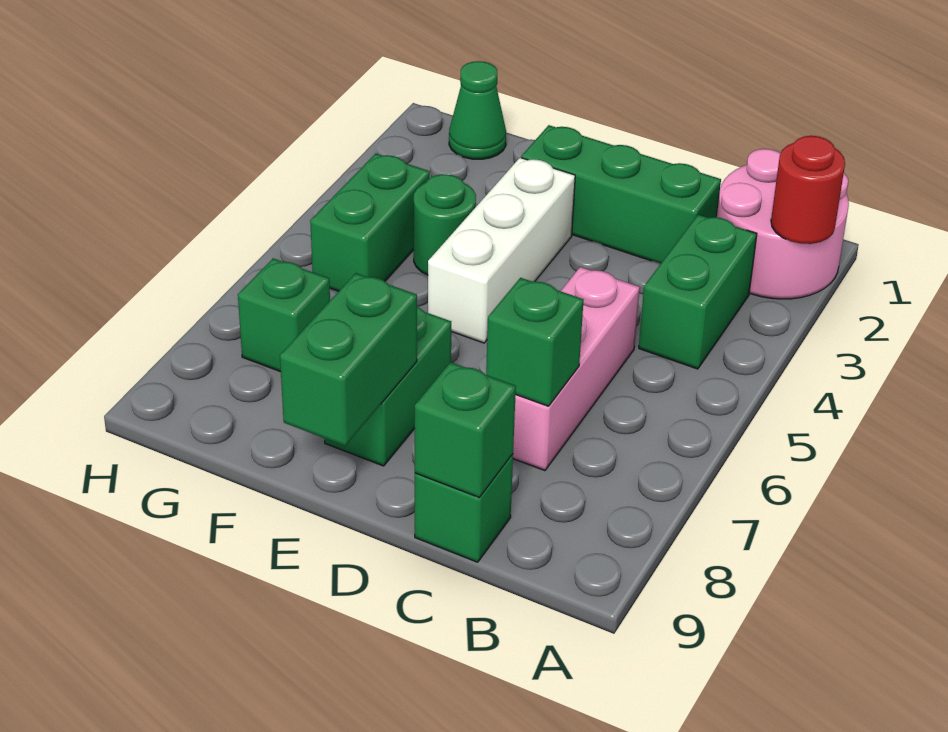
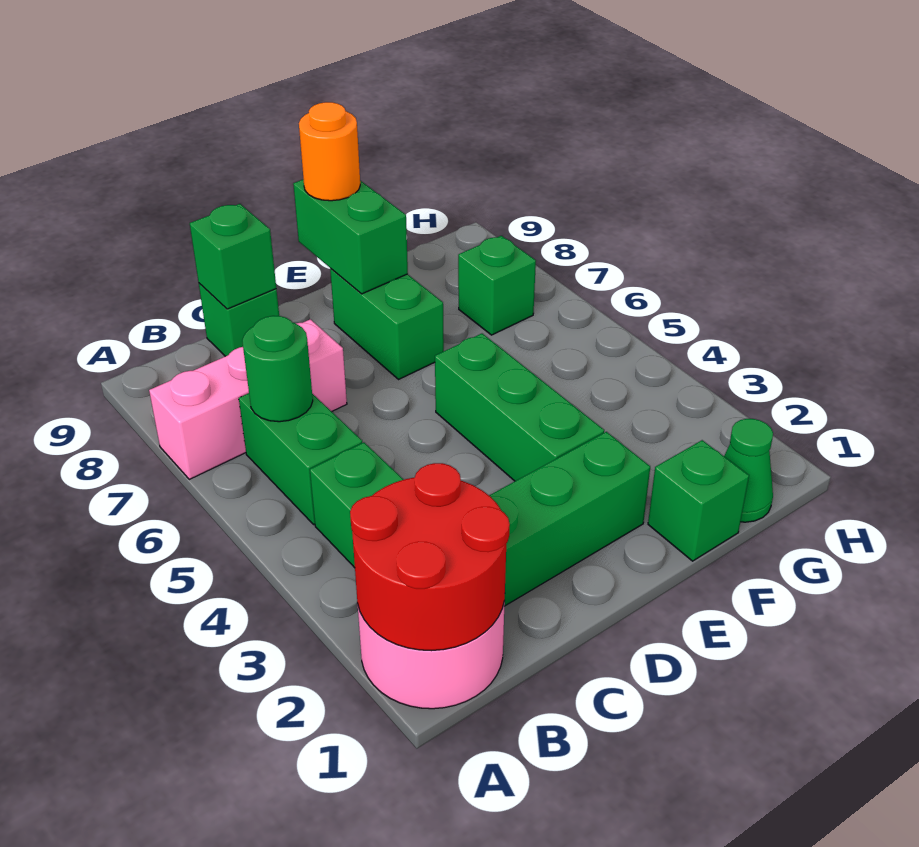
red 1x1 round brick [771,136,845,244] -> red 2x2 round brick [350,463,510,651]
pink 1x3 brick [513,267,640,471] -> pink 1x3 brick turned to [149,319,347,479]
green 1x1 brick [486,278,584,406] -> green 1x1 brick moved to [648,440,749,561]
white 1x3 brick [428,158,575,343] -> green 1x3 brick [435,334,604,481]
none -> orange 1x1 round brick [299,102,360,201]
green 1x1 round brick [414,174,476,275] -> green 1x1 round brick moved to [242,316,313,422]
green 1x2 brick [310,154,430,291] -> green 1x2 brick moved to [239,393,362,524]

